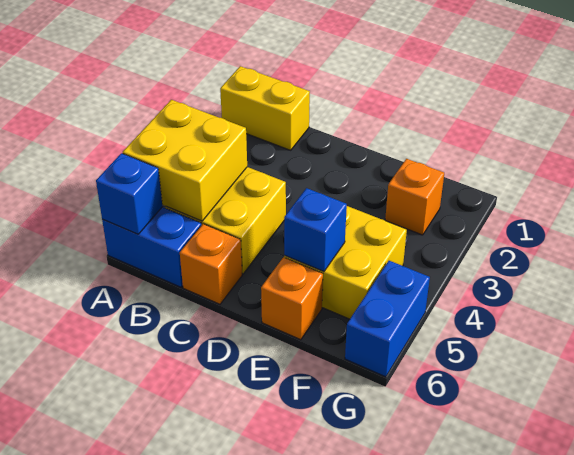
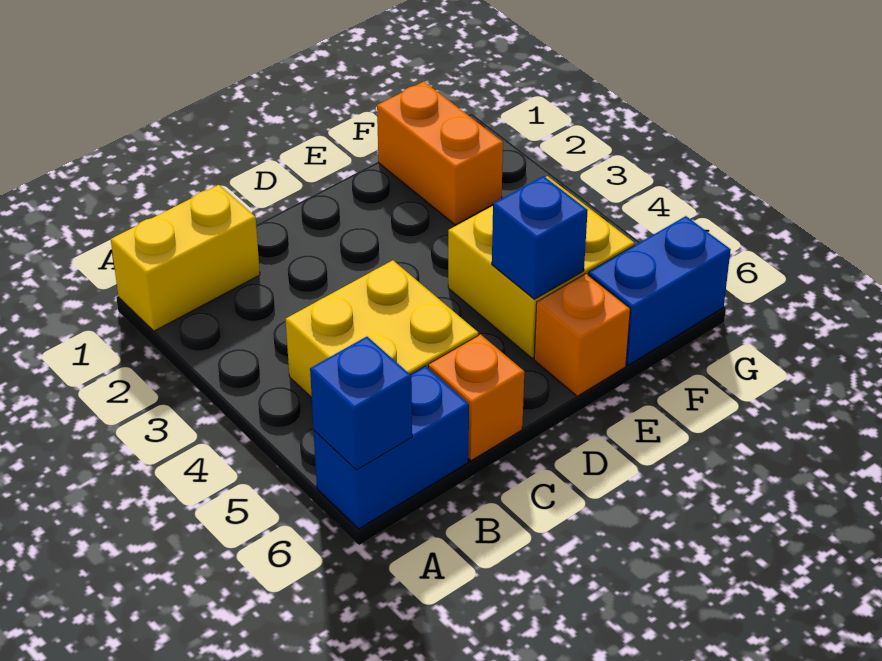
yellow 2x2 brick [123,100,247,221] -> none
orange 1x1 brick [385,159,444,235] -> orange 1x2 brick [377,82,503,225]
blue 1x2 brick [345,261,430,377] -> blue 1x2 brick turned to [588,216,731,365]

